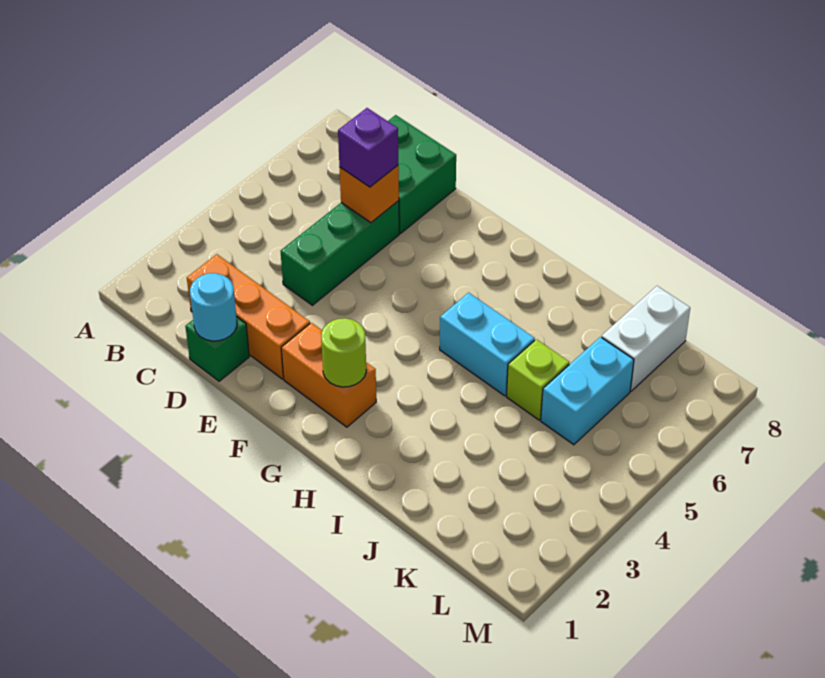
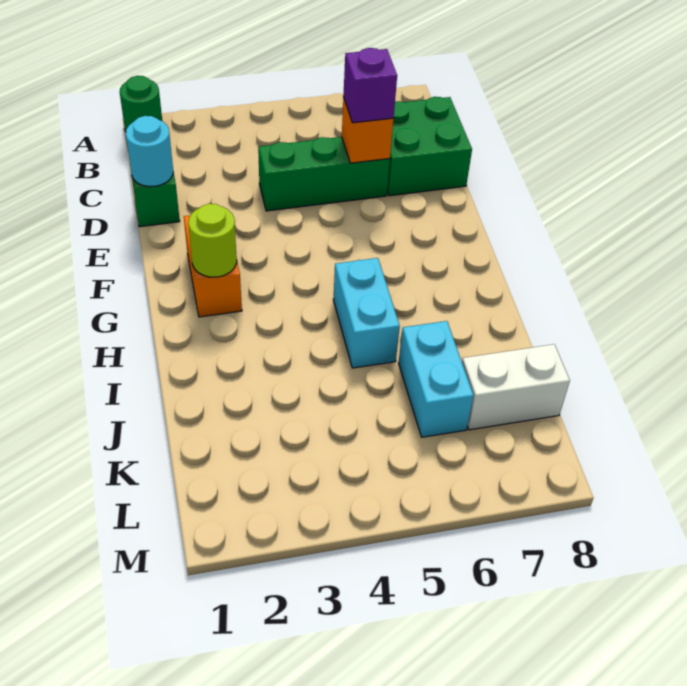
none -> green 1x1 round brick [120,76,162,131]
orange 1x3 brick [187,254,310,379] -> none
lime 1x1 brick [507,339,569,420] -> none
cyan 1x2 brick [541,337,634,445] -> cyan 1x2 brick turned to [399,321,473,437]

